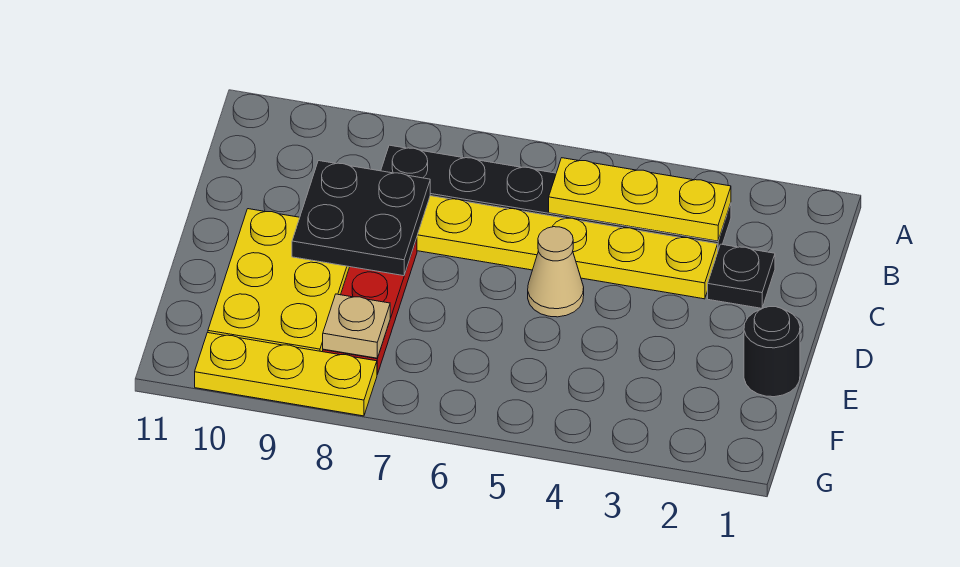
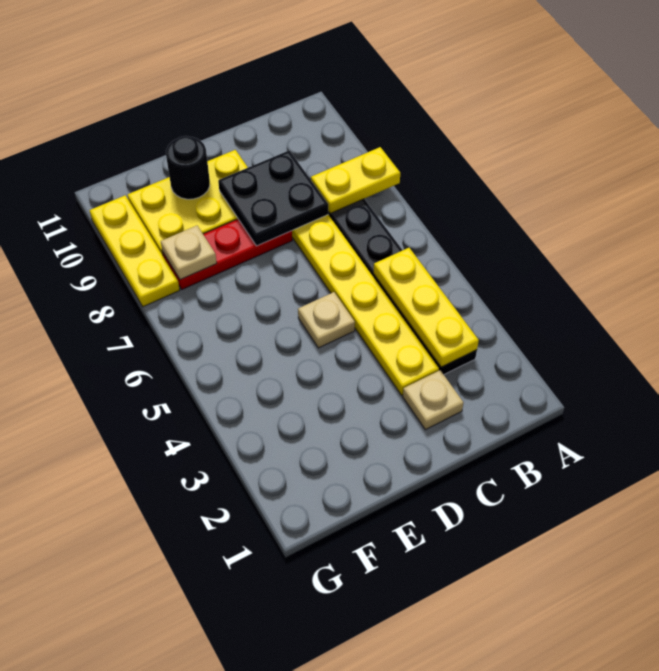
none -> yellow 1x2 plate [311,147,400,213]
black 1x1 plate [708,244,775,308] -> tan 1x1 plate [403,370,463,430]
tan 1x1 cone [528,227,584,317] -> tan 1x1 plate [298,292,355,348]
black 1x1 round brick [744,307,800,397] -> black 1x1 round brick moved to [166,136,210,199]

